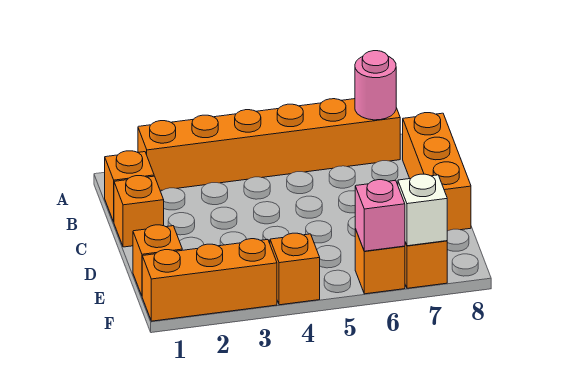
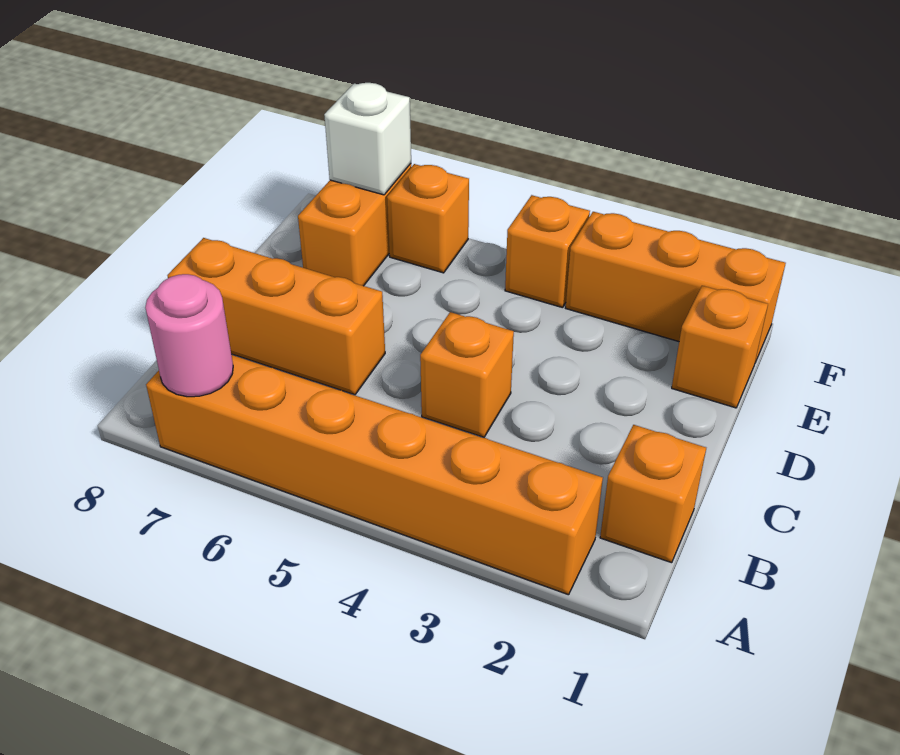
orange 1x3 brick [403,113,471,231] -> orange 1x3 brick turned to [167,238,385,395]
orange 1x1 brick [114,176,164,247] -> orange 1x1 brick moved to [420,312,514,437]
pink 1x1 brick [355,180,405,251] -> none

